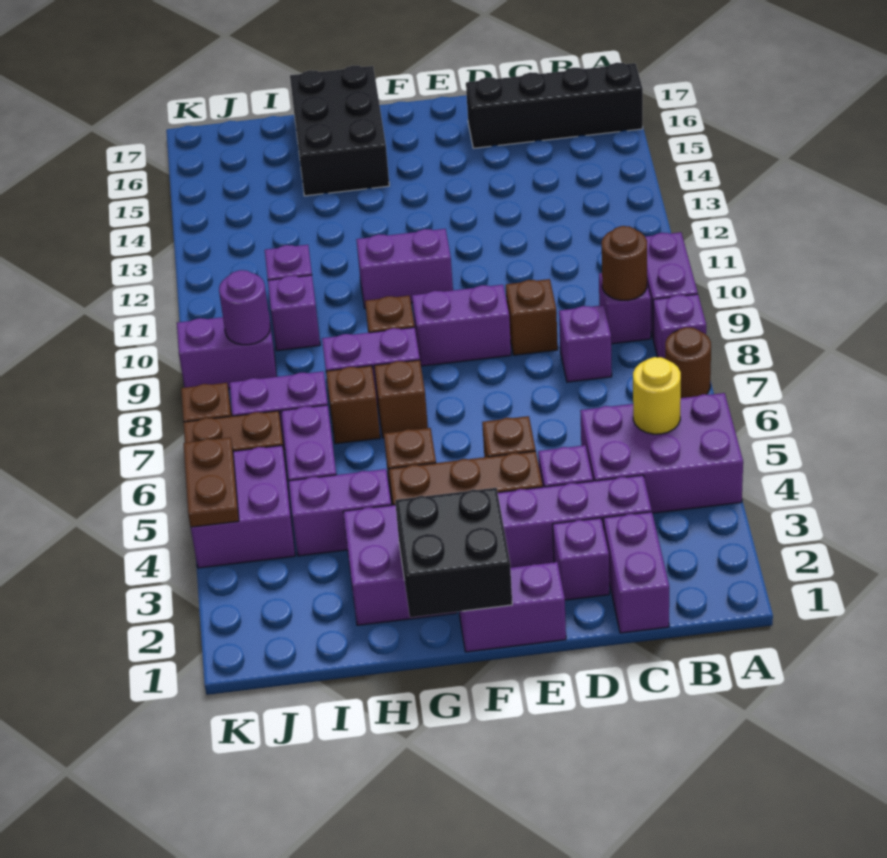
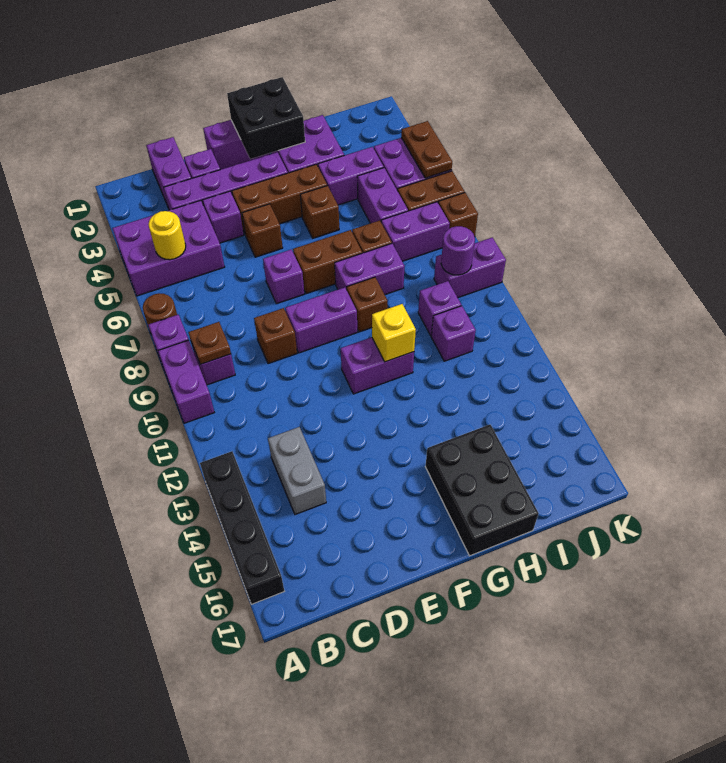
black 1x4 brick [466,63,643,148] -> black 1x4 brick turned to [200,451,284,604]
brown 1x1 round brick [602,226,647,300] -> brown 1x1 plate [188,322,231,364]
purple 1x1 brick [559,305,612,382] -> purple 1x1 brick moved to [263,249,304,304]
none -> grey 1x2 brick [268,427,326,515]
brown 1x1 brick [374,360,428,438] -> brown 1x2 brick [293,230,362,294]
none -> yellow 1x1 brick [372,304,416,362]

